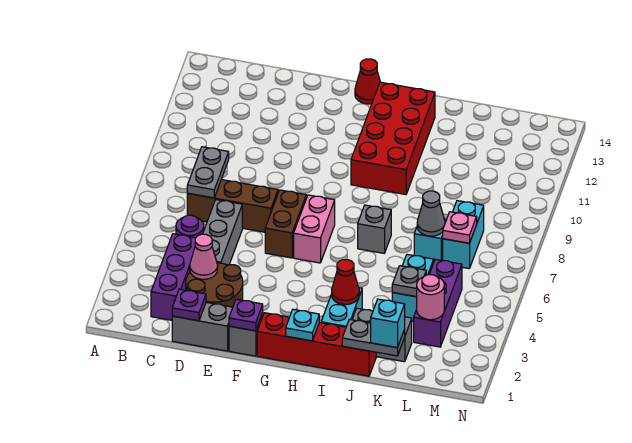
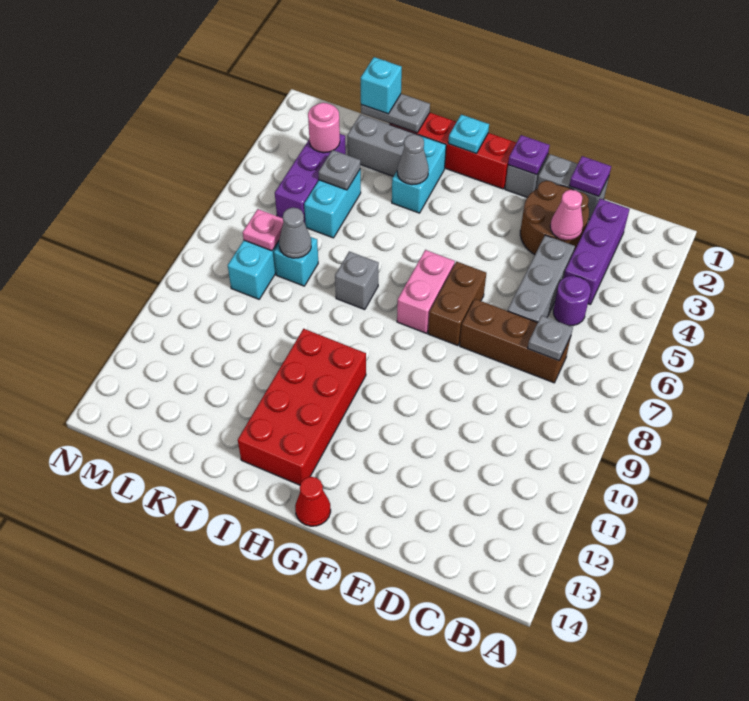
grey 1x2 plate [187,147,229,198] -> grey 1x1 plate [528,315,573,361]
red 1x1 cone [332,260,359,305] -> grey 1x1 cone [397,134,429,185]

